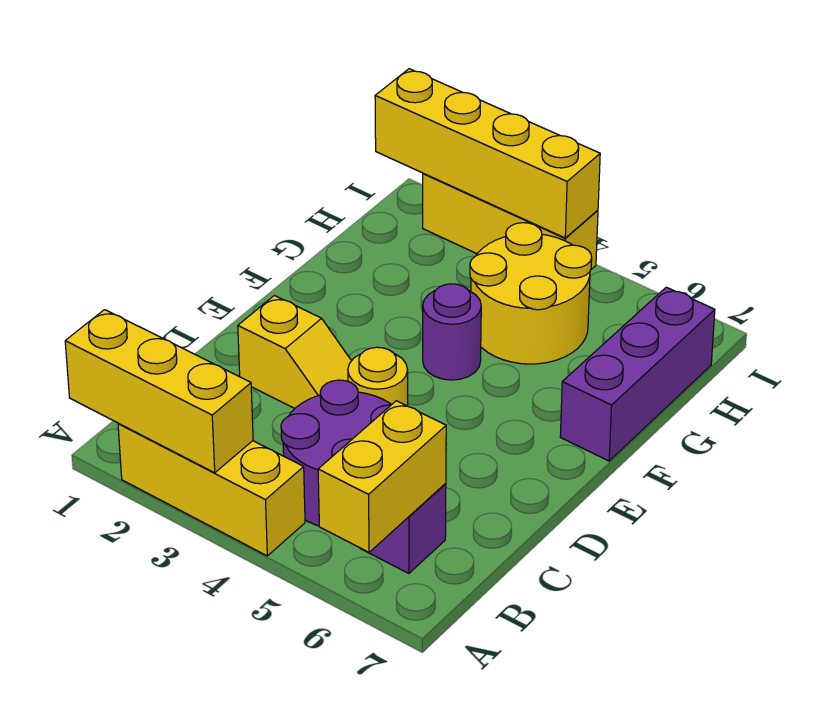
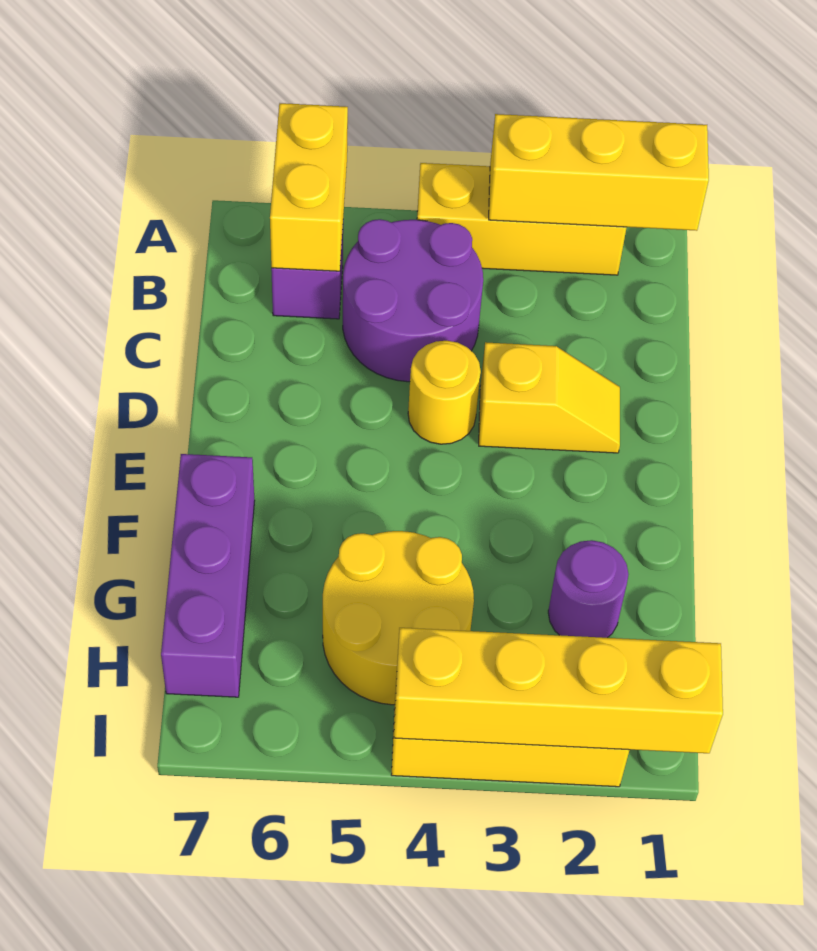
yellow 1x2 slope [238,296,351,408] -> yellow 1x2 slope turned to [479,342,620,453]
purple 1x1 round brick [423,284,481,380] -> purple 1x1 round brick moved to [548,540,629,638]

